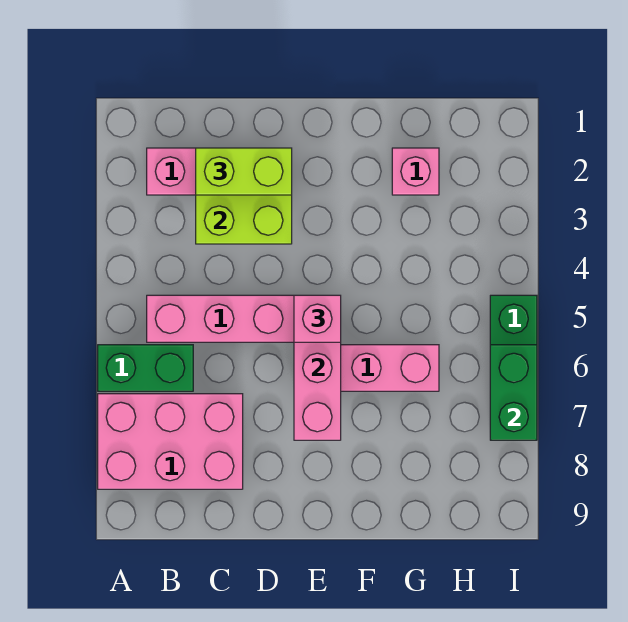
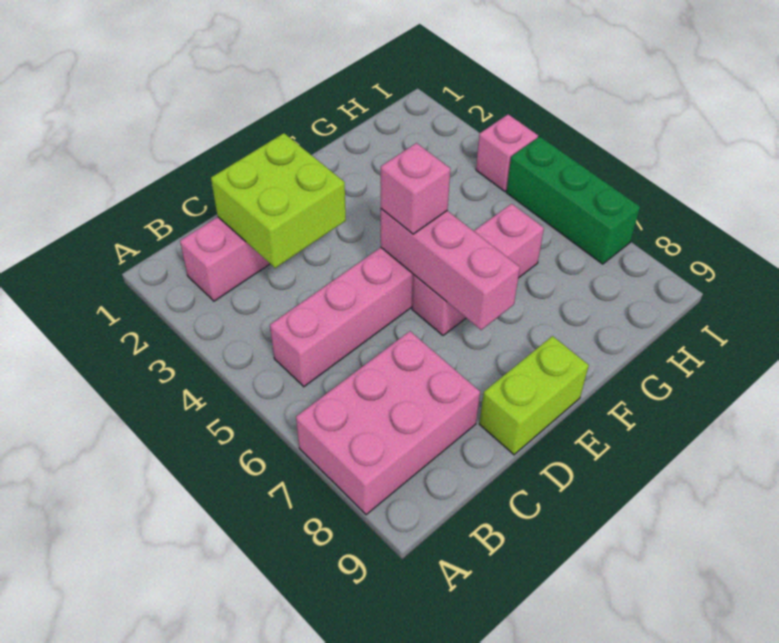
green 1x2 brick [98,345,193,391] -> none
lime 1x2 brick [196,148,292,195] -> lime 1x2 brick moved to [479,336,589,455]
pink 1x1 brick [392,148,439,195] -> pink 1x1 brick moved to [476,115,538,191]
green 1x2 brick [490,345,537,440] -> none

